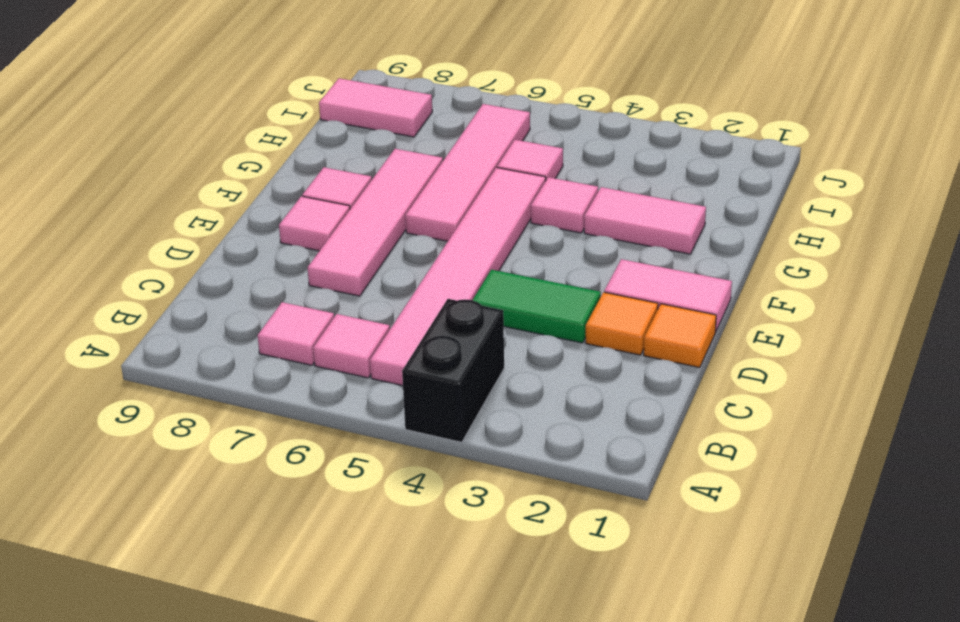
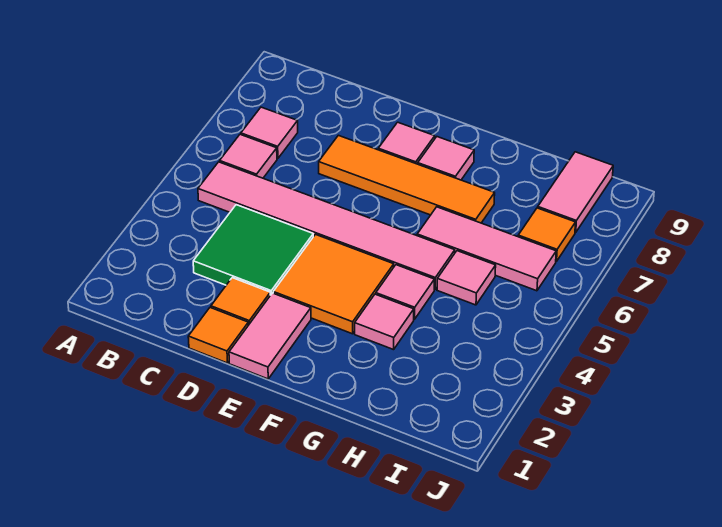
black 1x2 brick [402,299,504,442] -> none
green 1x2 tile [473,270,601,343] -> green 2x2 tile [193,205,313,295]
pink 1x4 tile [307,149,443,296] -> orange 1x4 tile [319,135,495,223]
none -> orange 2x2 tile [273,234,394,334]
pink 1x4 tile [405,104,530,241] -> pink 1x3 tile [417,207,556,291]
pink 1x2 tile [584,187,706,254] -> pink 1x1 tile [355,294,414,350]
none -> orange 1x1 tile [518,208,576,261]

